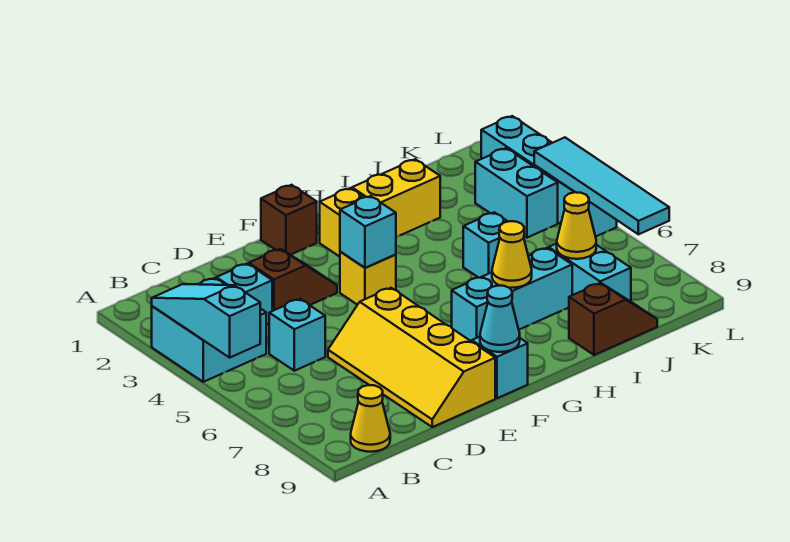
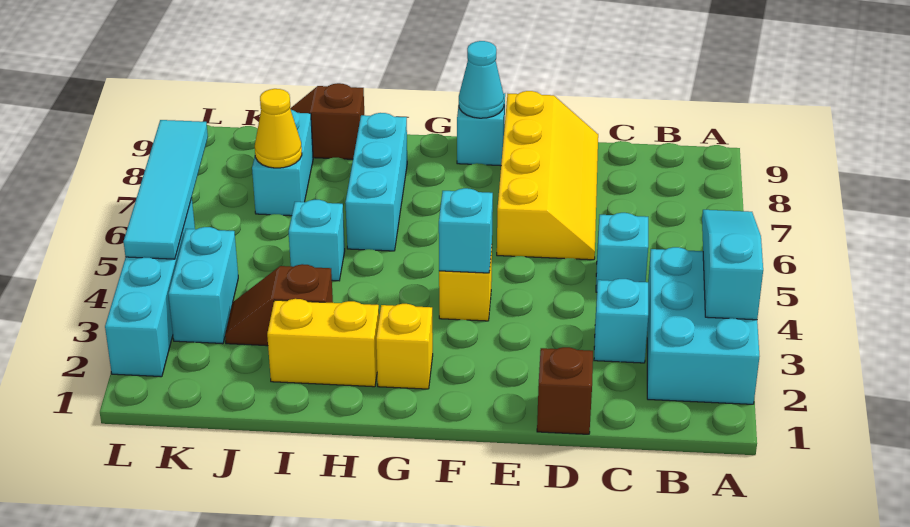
cyan 2x2 brick [152,278,267,382] -> cyan 2x3 brick [647,247,759,404]
cyan 1x3 slope [152,284,260,358] -> cyan 1x3 slope turned to [702,210,763,320]
yellow 1x1 cone [351,385,390,452] -> none
brown 1x2 slope [249,249,337,311] -> brown 1x2 slope moved to [225,264,333,346]
brown 1x1 brick [261,185,317,255] -> brown 1x1 brick moved to [537,347,593,434]
cyan 1x3 brick [452,248,572,342] -> cyan 1x3 brick turned to [345,113,407,251]
yellow 1x1 cone [492,221,532,288] -> none

